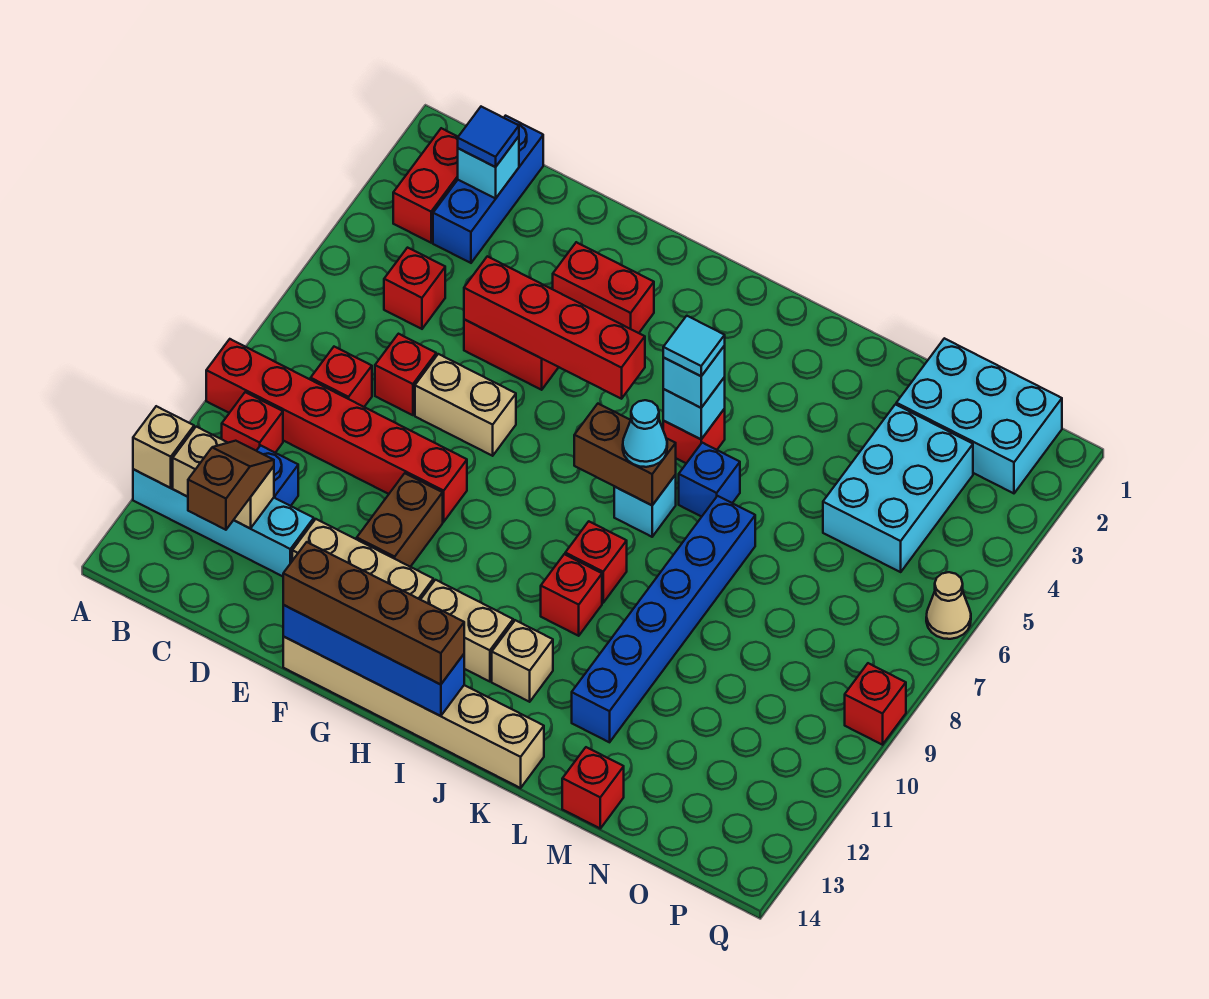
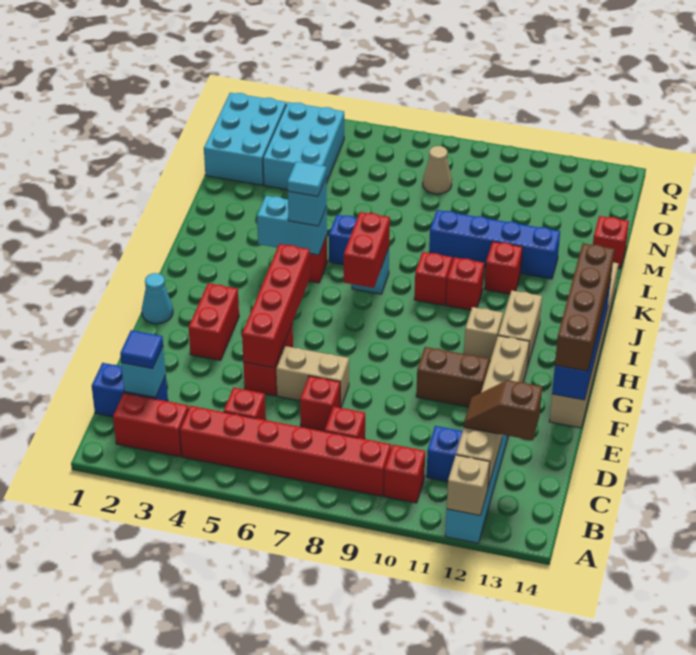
red 1x6 brick [206,339,467,522] -> red 1x6 brick turned to [180,406,391,496]
blue 1x3 brick [433,116,543,263] -> blue 1x2 brick [92,363,168,417]
tan 1x2 brick [415,354,516,456] -> tan 1x2 brick turned to [276,346,349,408]
brown 1x2 brick [574,404,676,505] -> red 1x2 brick [344,212,390,288]
cyan 1x1 brick [663,377,725,439] -> cyan 1x2 brick [257,196,327,255]
cyan 1x1 cone [623,400,667,467] -> cyan 1x1 cone moved to [142,273,173,324]
tan 1x1 brick [492,620,553,702] -> tan 1x1 brick moved to [464,307,503,361]
blue 1x6 brick [572,496,755,742] -> blue 1x4 brick [429,210,560,279]
cyan 2x3 brick [823,404,973,572] -> cyan 2x3 brick turned to [263,102,344,190]
tan 1x1 cone [926,572,971,639] -> tan 1x1 cone moved to [423,146,452,194]
red 1x1 brick [845,663,906,745] -> red 1x1 brick moved to [484,242,523,294]

